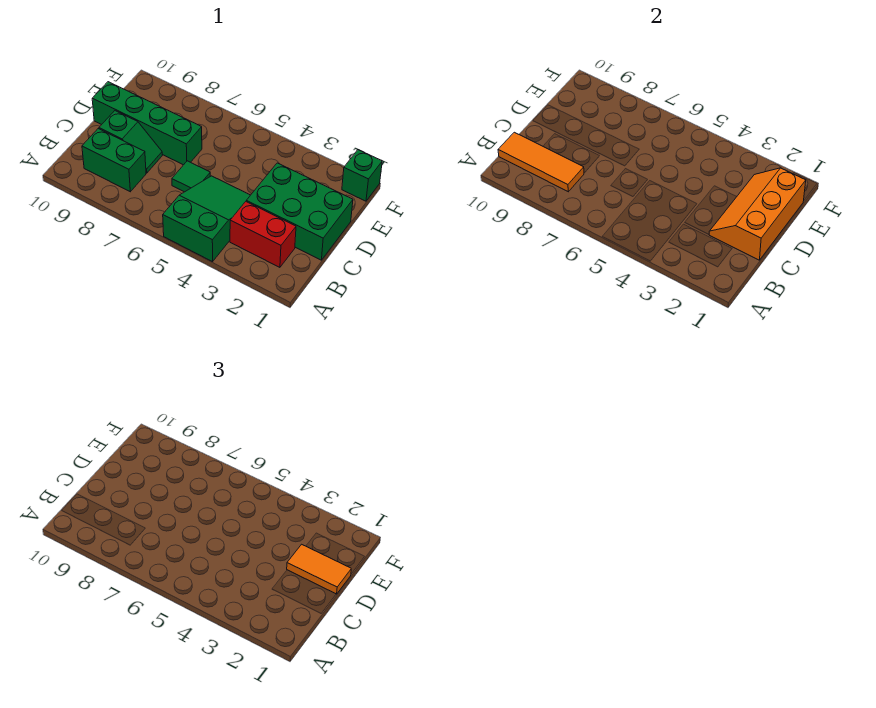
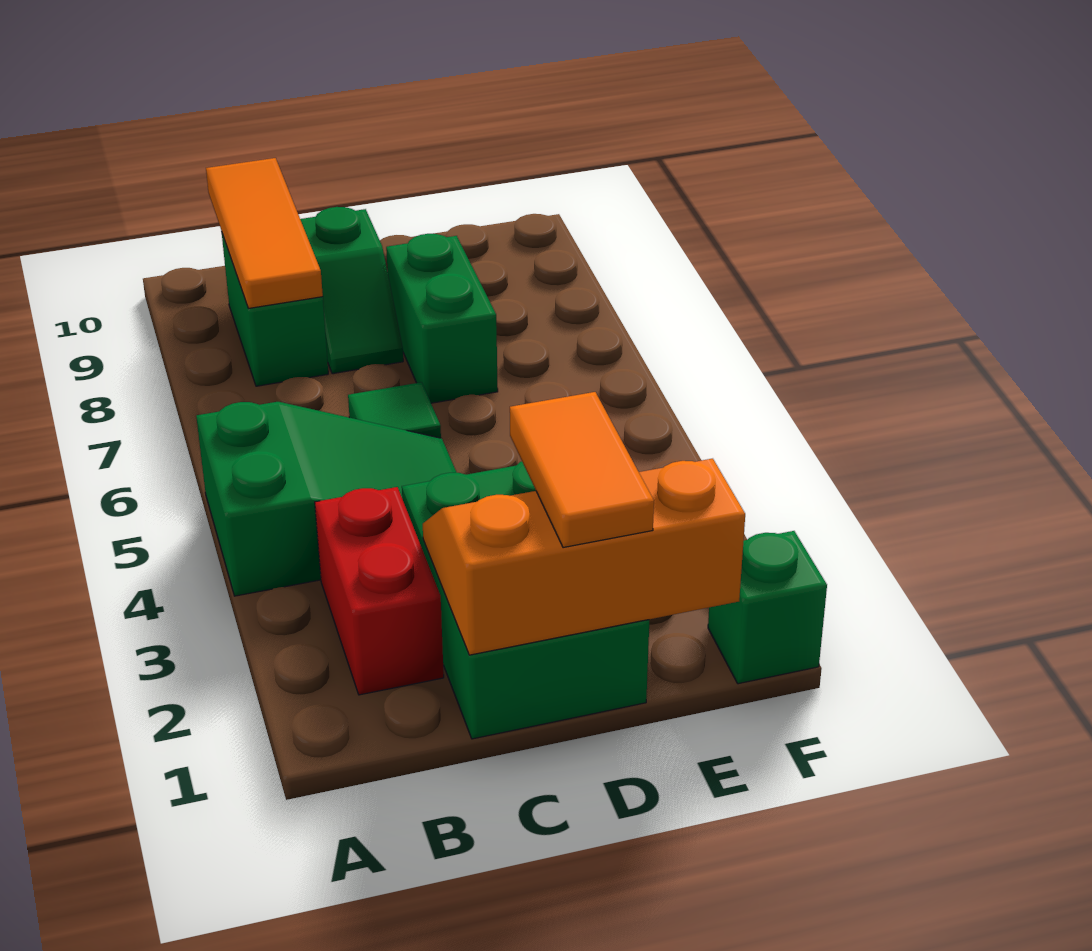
green 1x4 brick [92,82,202,165] -> green 1x2 brick [386,234,498,403]

